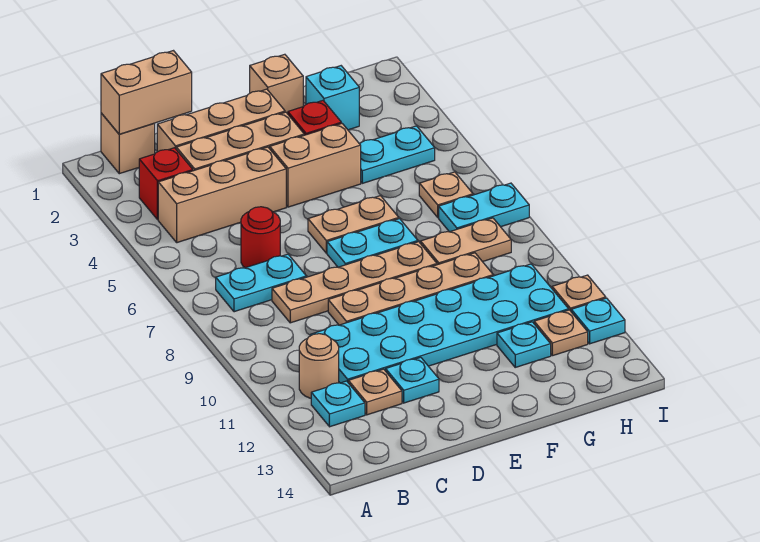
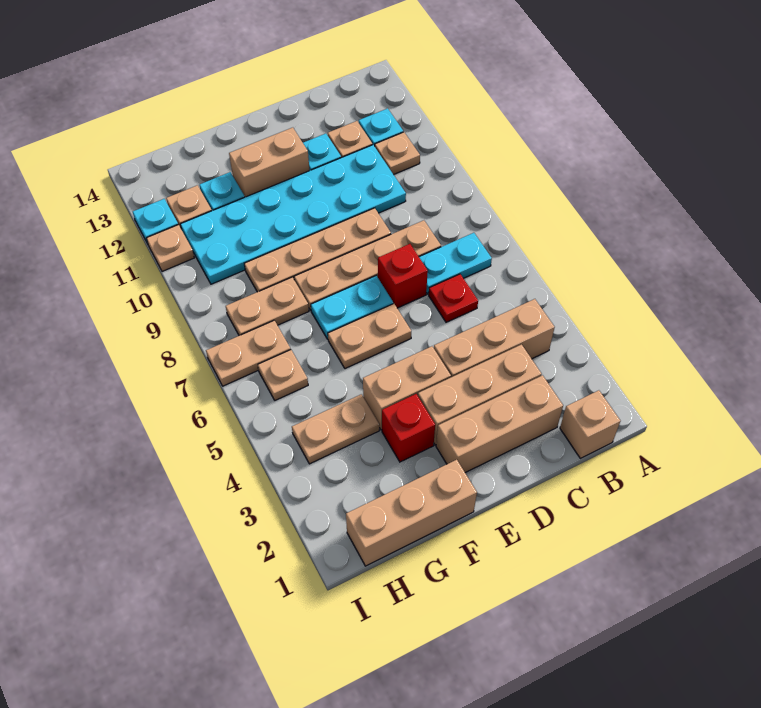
tan 1x2 brick [101,51,192,134] -> tan 1x2 brick moved to [229,128,309,197]
red 1x1 brick [139,148,193,220] -> red 1x1 brick moved to [378,244,428,308]
tan 1x1 round brick [299,334,339,398] -> tan 1x1 plate [375,132,420,175]
red 1x1 round brick [241,207,280,268] -> red 1x1 plate [429,274,478,322]
tan 1x1 brick [250,54,303,114] -> tan 1x3 brick [346,460,477,566]
cyan 1x1 brick [306,66,359,130] -> none
cyan 1x2 plate [360,126,435,183] -> tan 1x2 plate [292,394,379,464]
cyan 1x2 plate [439,183,529,232] -> tan 1x2 plate [206,320,291,386]

